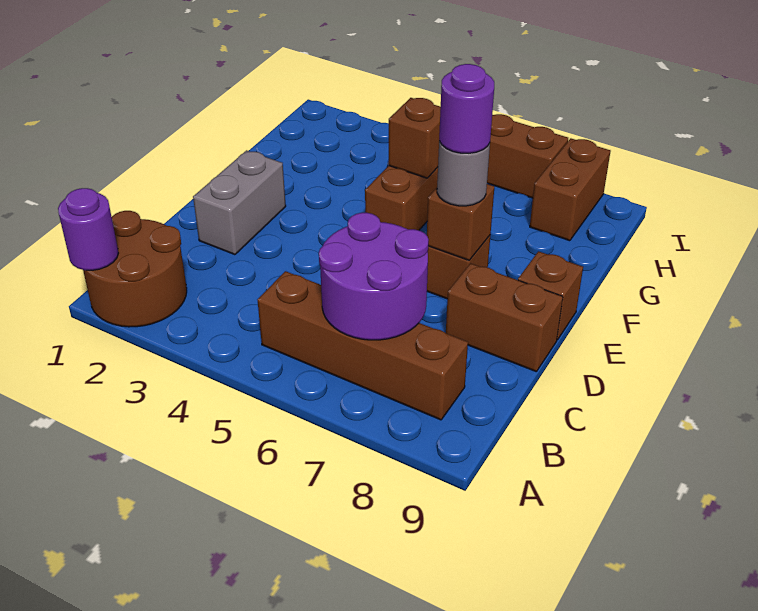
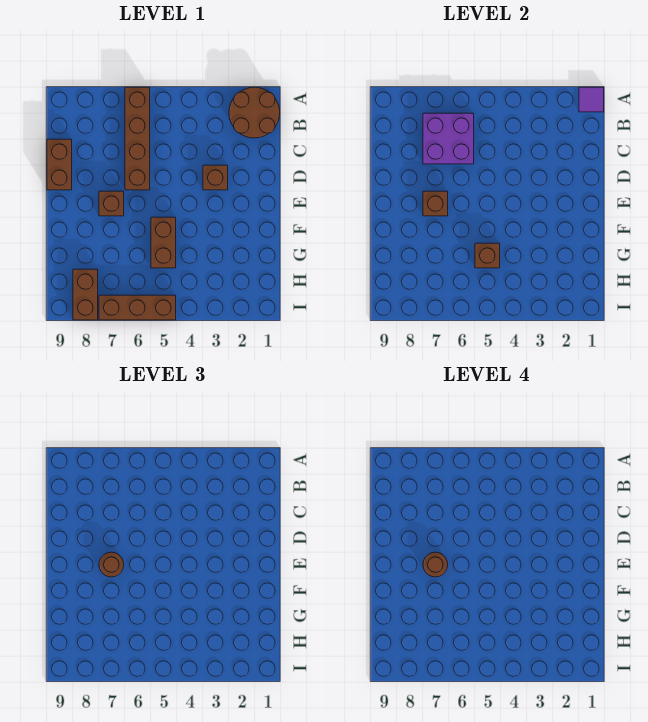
purple 1x1 round brick [58,188,118,270] -> purple 1x1 tile [579,87,604,112]
brown 1x4 brick [258,271,468,420] -> brown 1x4 brick turned to [125,87,150,190]
purple 2x2 round brick [319,213,429,340] -> purple 2x2 brick [423,113,474,164]
grey 1x2 brick [193,150,286,255] -> none
brown 1x2 brick [446,263,563,372] -> brown 1x2 brick turned to [47,139,72,190]
grey 1x1 round brick [437,141,490,206] -> brown 1x1 round brick [99,552,124,577]
purple 1x1 round brick [439,64,494,153] -> brown 1x1 round brick [423,552,448,577]
brown 1x1 brick [518,251,583,340] -> brown 1x1 brick moved to [203,165,228,190]

